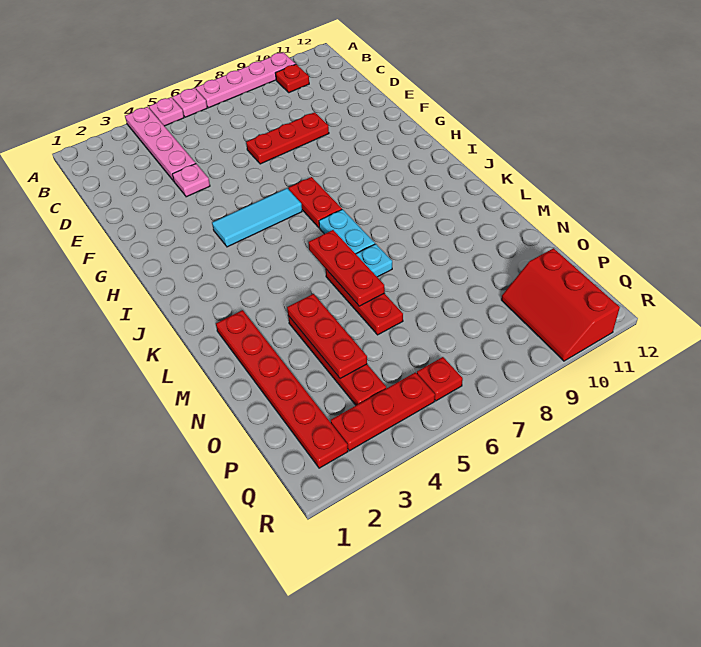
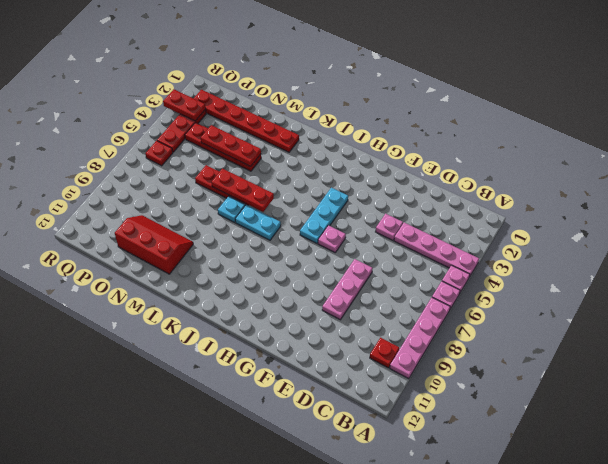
red 1x3 plate [246,112,329,164] -> pink 1x3 plate [322,259,373,320]
none -> pink 1x1 plate [318,225,346,252]
cyan 1x3 tile [212,188,302,247] -> cyan 1x3 plate [300,188,348,243]
red 1x2 plate [288,177,342,228] -> red 1x2 plate moved to [163,89,206,121]
red 2x3 slope [501,248,620,361] -> red 2x3 slope moved to [115,215,193,274]

